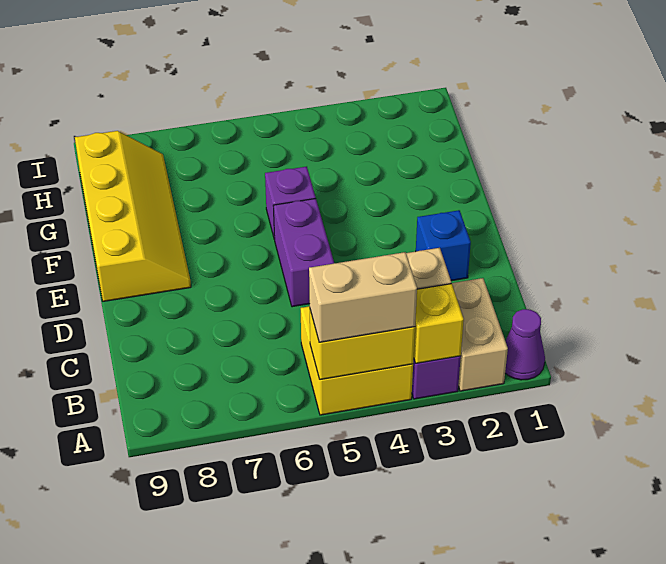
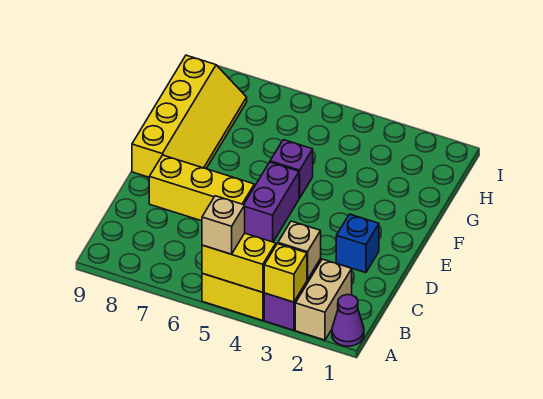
tan 1x2 brick [309,252,417,342] -> tan 1x1 brick [202,196,245,254]
none -> yellow 1x3 brick [149,155,254,221]

